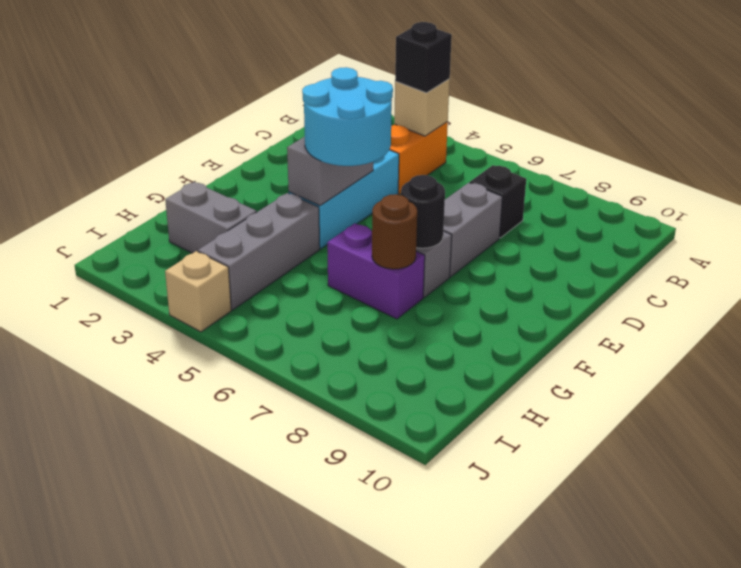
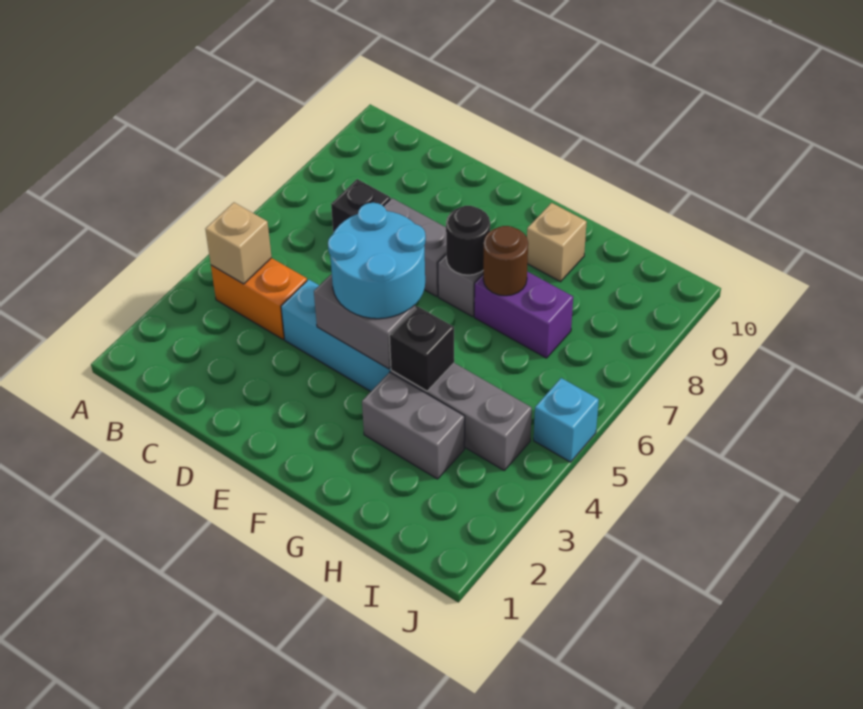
black 1x1 brick [395,22,452,93] -> black 1x1 brick moved to [389,306,454,391]
purple 1x2 brick [327,223,425,319] -> purple 1x2 brick turned to [474,272,573,358]
grey 1x2 brick [165,182,257,253] -> grey 1x2 brick turned to [362,372,465,479]
tan 1x1 brick [165,251,231,332] -> tan 1x1 brick moved to [527,203,587,282]
none -> cyan 1x1 brick [534,378,599,462]

